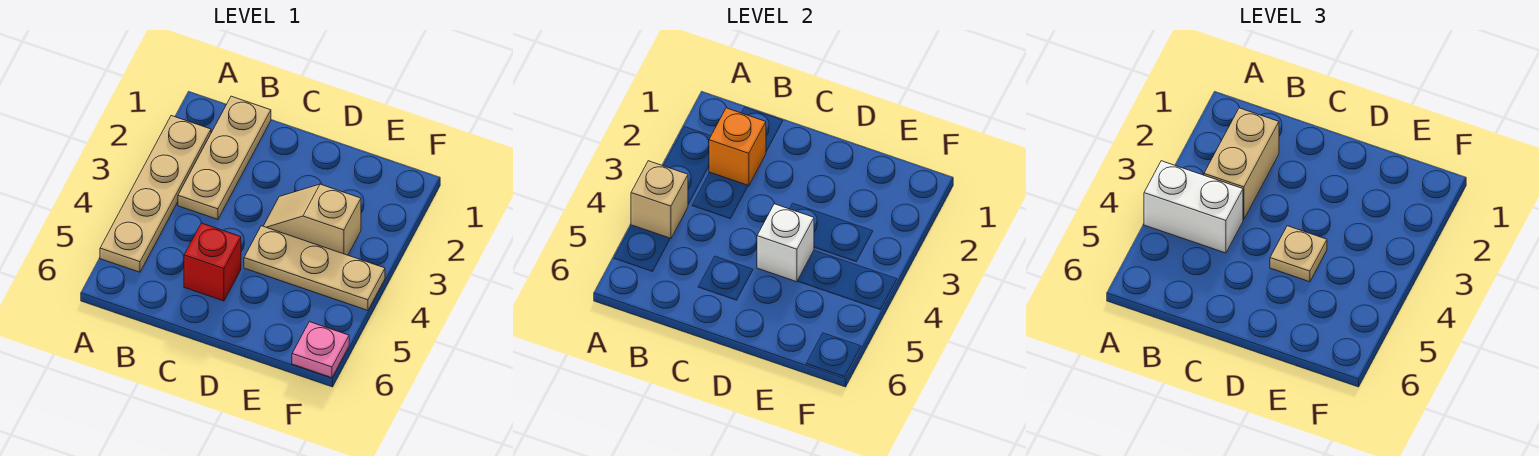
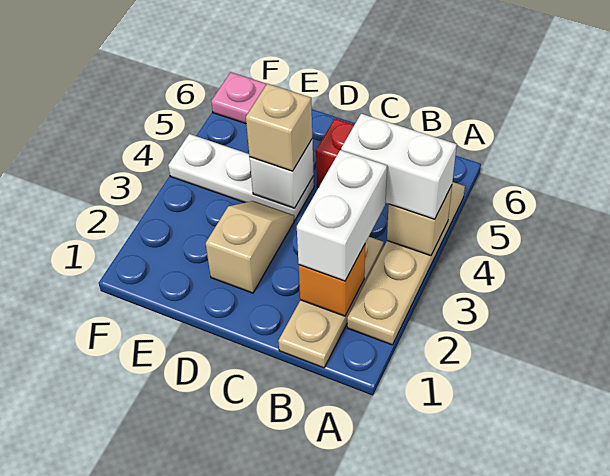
tan 1x2 brick [1204,108,1279,219] -> white 1x2 brick [297,150,387,281]
tan 1x2 slope [264,184,361,255] -> tan 1x2 slope turned to [206,201,294,293]
tan 1x3 plate [244,226,385,310] -> white 1x3 plate [168,134,314,220]
tan 1x1 plate [1270,226,1327,282] -> tan 1x1 brick [246,84,312,171]

